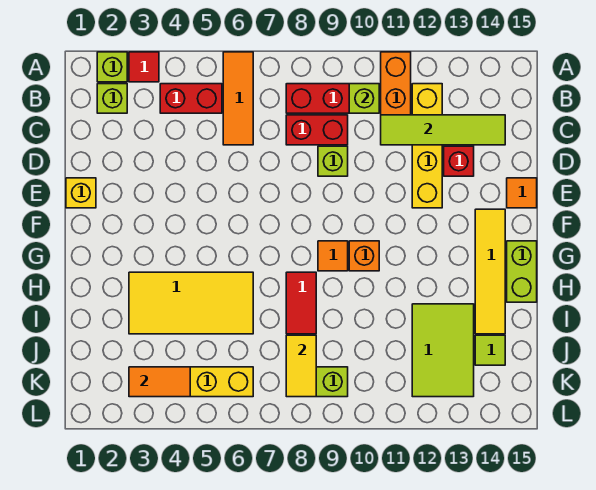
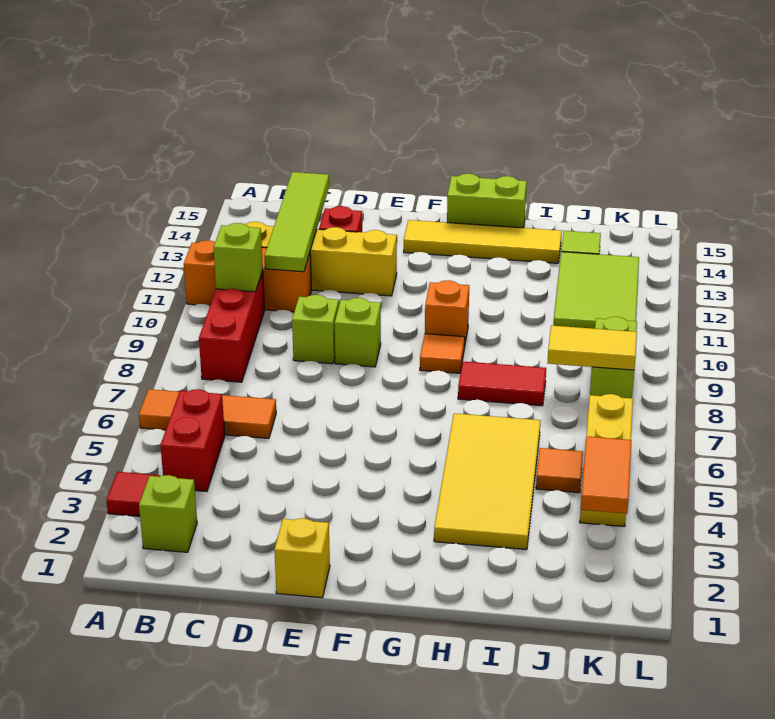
lime 1x1 brick [97,52,127,82] -> lime 1x1 brick moved to [335,298,381,367]
red 1x2 brick [286,115,348,145] -> none
orange 1x1 tile [507,178,537,208] -> orange 1x1 tile moved to [536,448,583,493]
lime 2x3 tile [412,304,474,397] -> lime 2x3 tile turned to [553,252,639,329]

